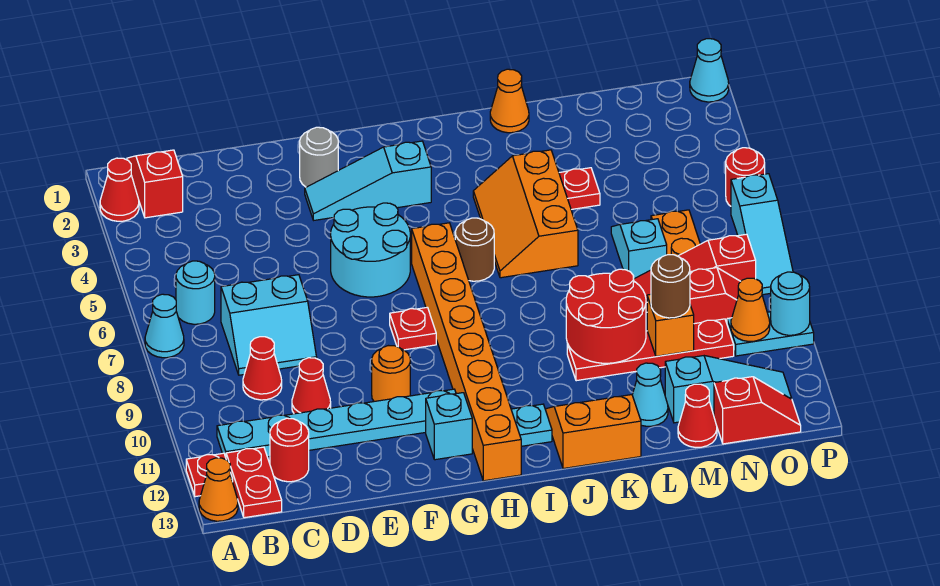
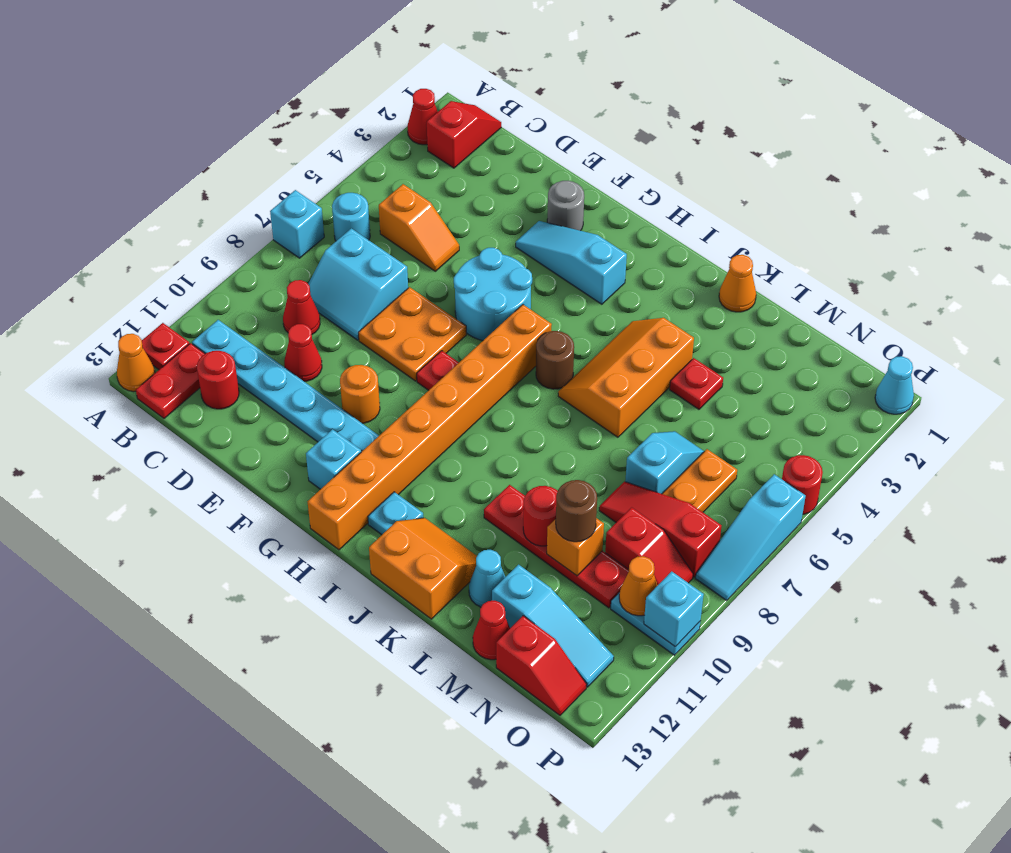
cyan 1x1 cone [145,294,184,358] -> cyan 1x1 brick [270,190,324,258]
none -> orange 1x2 slope [379,184,459,271]
none -> orange 2x2 plate [358,287,466,381]
red 2x2 round brick [566,269,646,363] -> red 1x1 round brick [523,486,558,546]
cyan 1x1 round brick [771,272,810,335] -> cyan 1x1 brick [644,571,704,647]

